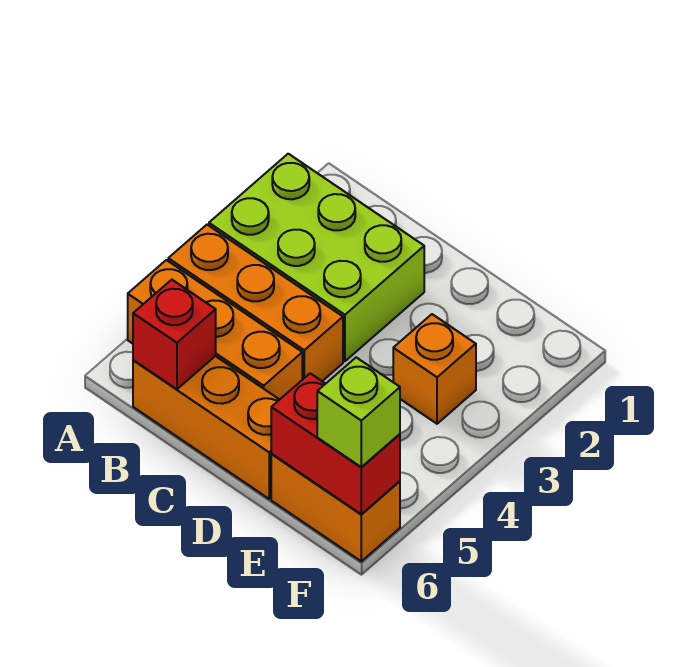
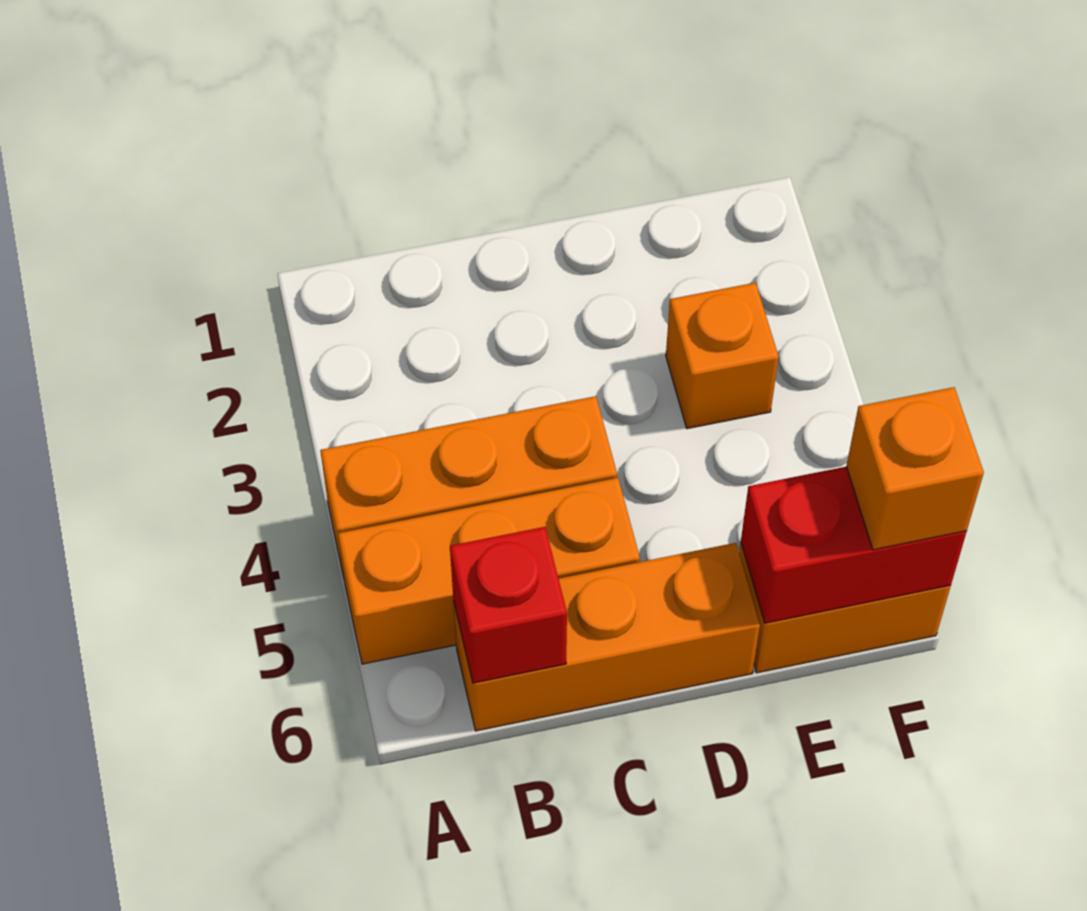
lime 2x3 brick [209,154,424,361] -> none
lime 1x1 brick [317,357,400,467] -> orange 1x1 brick [846,387,984,550]

